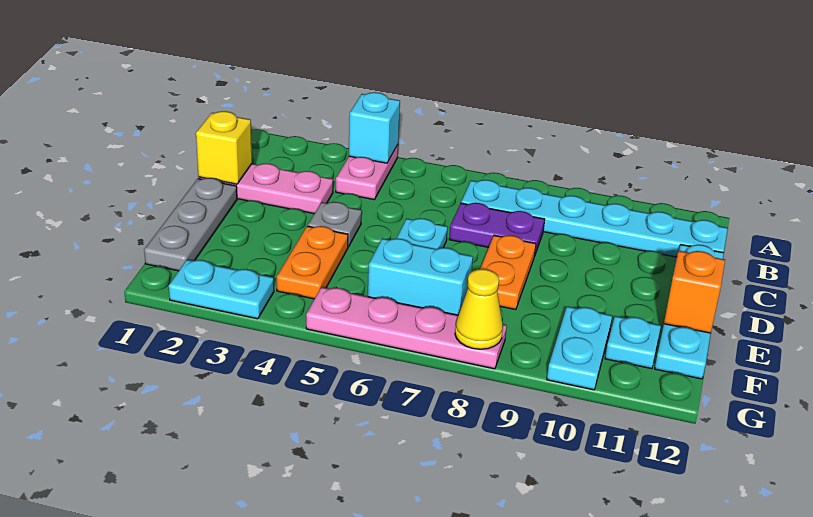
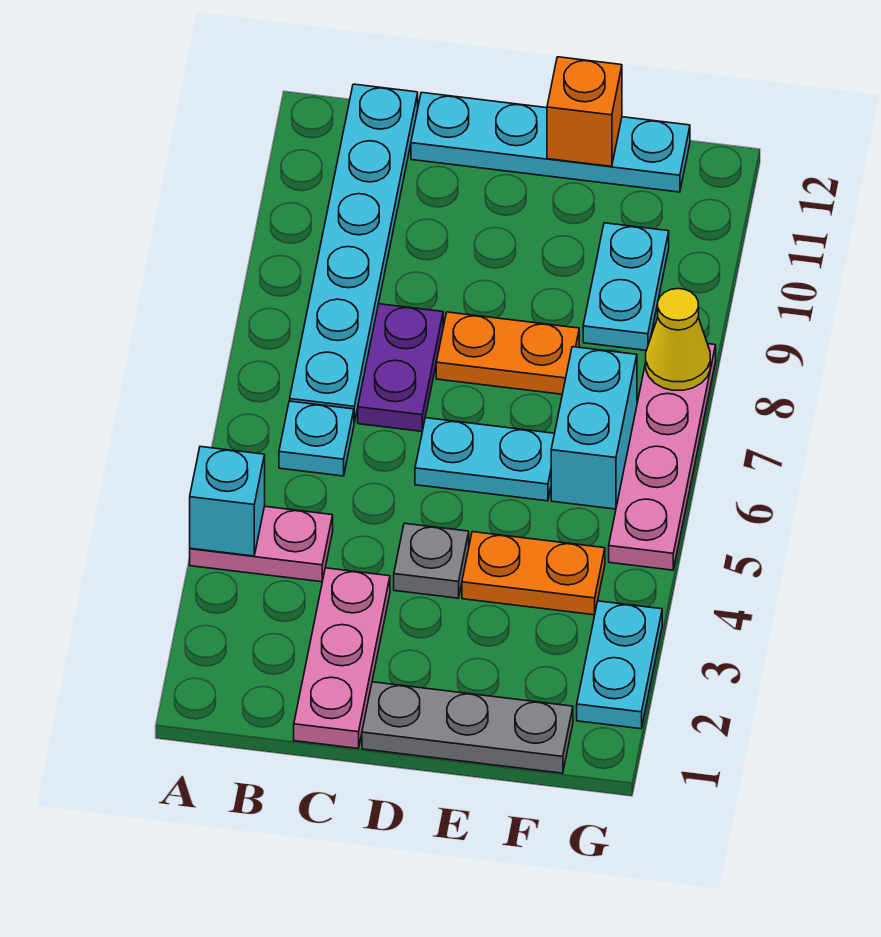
yellow 1x1 brick [196,111,252,184] -> none
cyan 1x2 plate [547,306,612,390] -> cyan 1x2 plate turned to [583,223,669,350]
cyan 1x1 plate [605,316,661,369] -> cyan 1x1 plate moved to [279,401,354,476]

